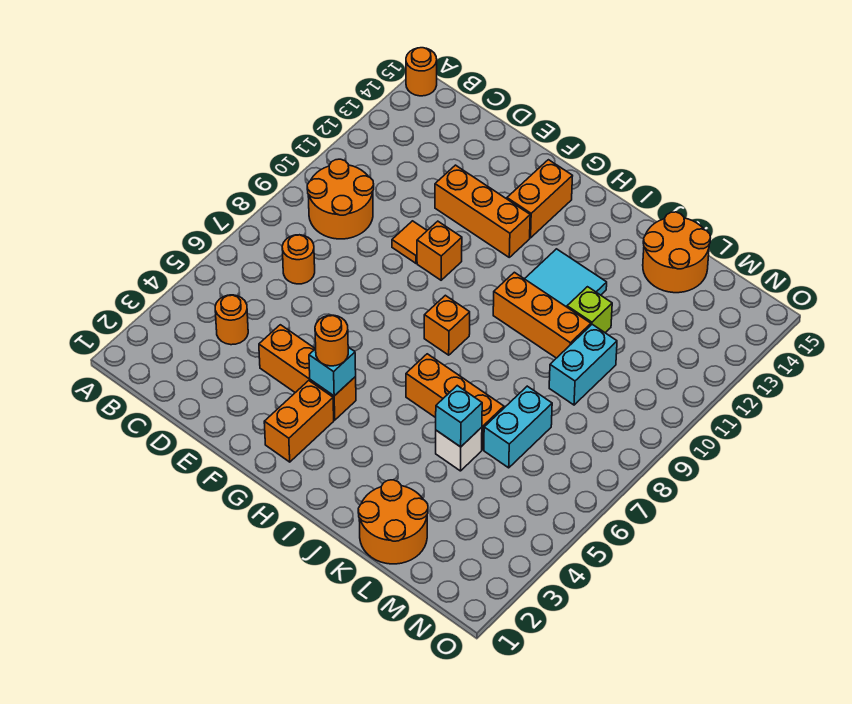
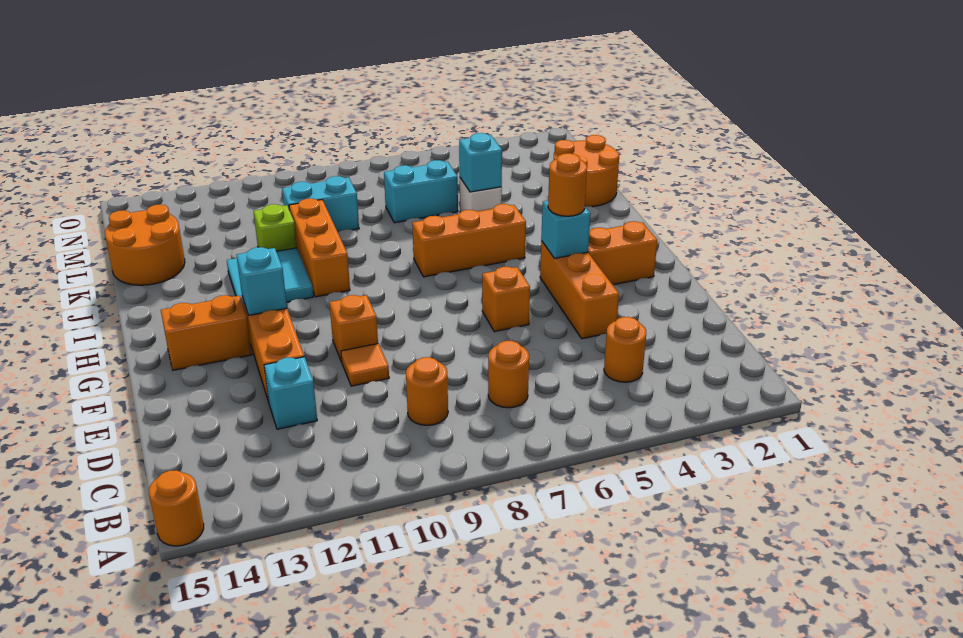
orange 2x2 round brick [307,159,374,239] -> orange 1x1 round brick [406,357,448,425]
none -> cyan 1x1 brick [264,357,317,429]
none -> cyan 1x1 brick [237,247,287,315]
orange 1x1 brick [424,295,470,355] -> orange 1x1 brick moved to [482,267,530,332]
orange 1x3 brick [406,354,504,450] -> orange 1x3 brick turned to [412,204,526,277]

